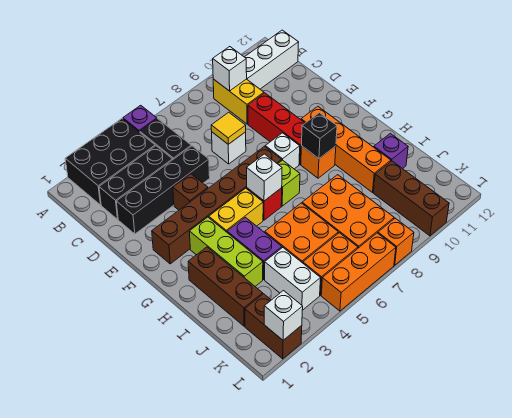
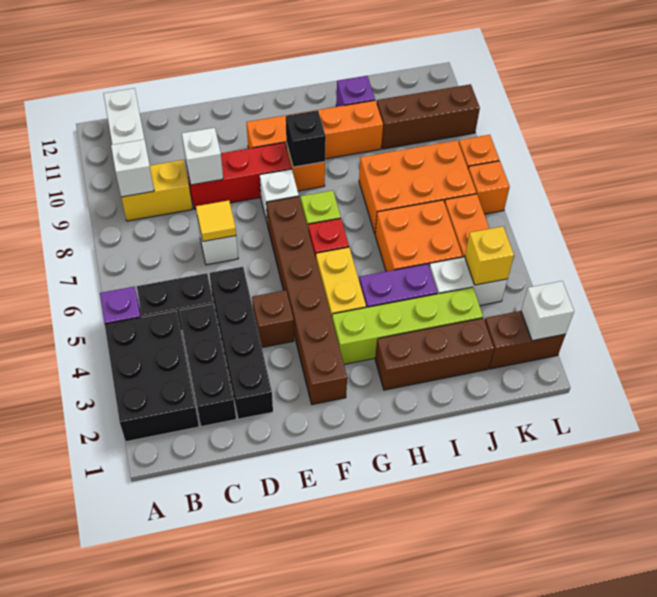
lime 1x3 brick [189,217,263,286] -> lime 1x4 brick [332,287,483,364]
white 1x1 brick [247,154,282,201] -> white 1x1 brick moved to [182,128,223,185]
none -> yellow 1x1 brick [465,226,514,285]
orange 1x3 brick [321,233,396,311] -> orange 1x1 brick [468,161,510,214]

